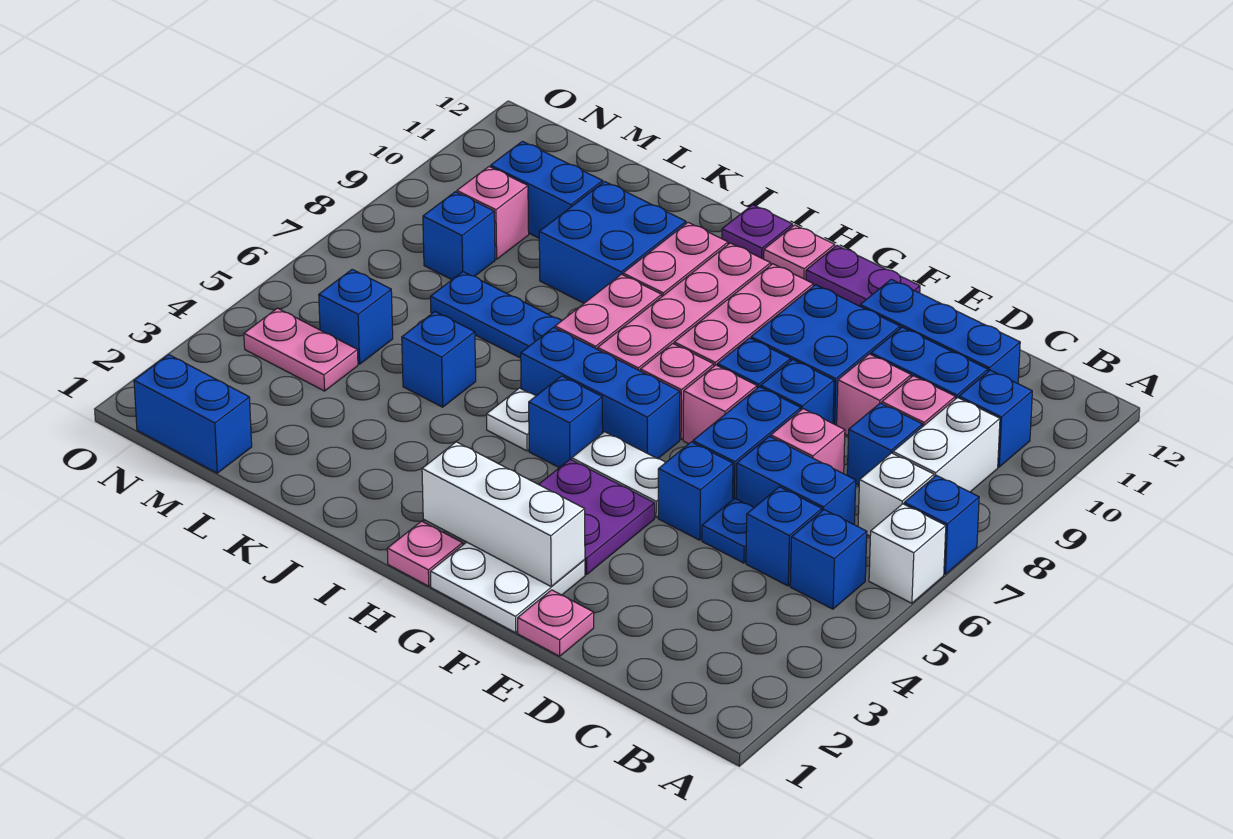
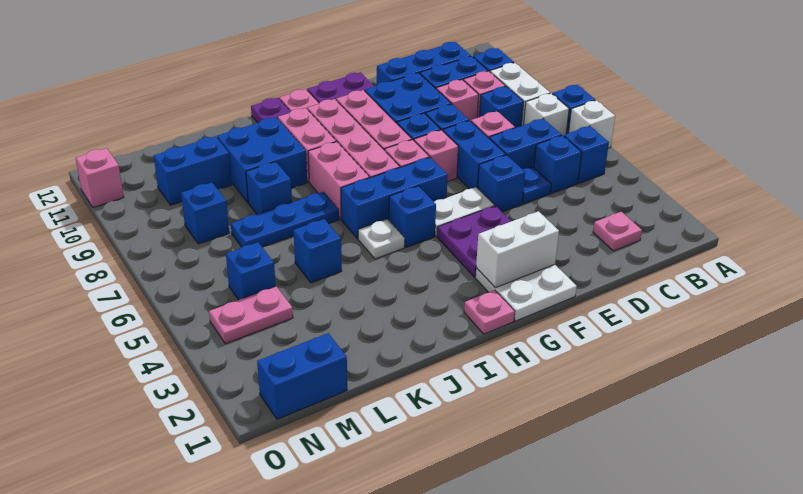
pink 1x1 plate [518,590,594,656] -> pink 1x1 plate moved to [593,212,642,251]
white 1x3 brick [422,442,585,587] -> white 1x2 brick [476,211,559,288]
none -> blue 1x1 brick [246,162,292,214]
pink 1x1 brick [457,167,529,259] -> pink 1x1 brick moved to [76,148,124,207]

